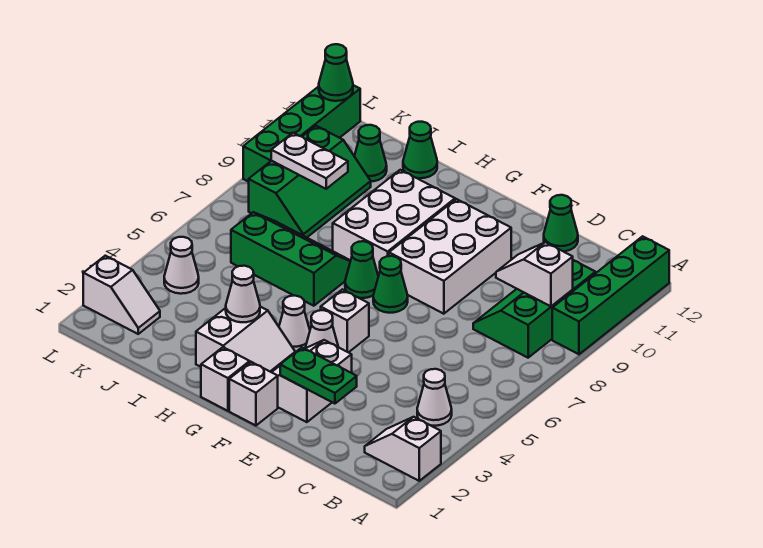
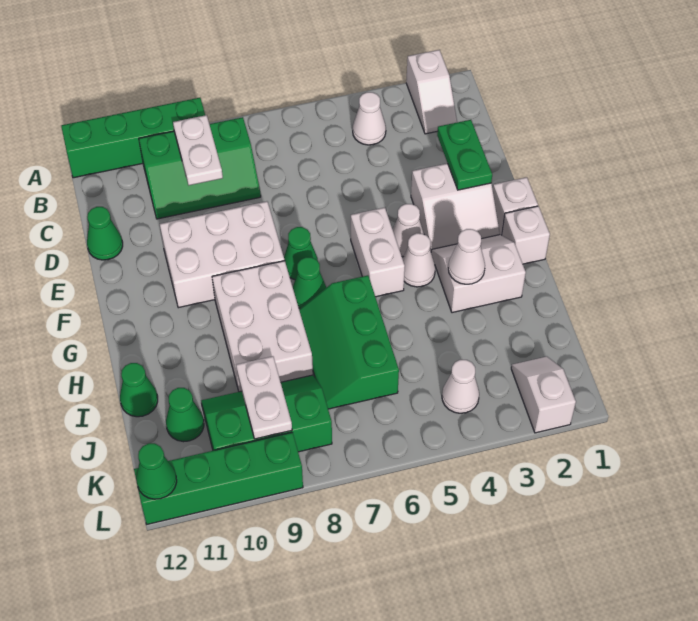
white 1x2 slope [496,242,573,306] -> white 1x2 plate [173,115,223,185]
white 1x1 brick [321,289,369,353] -> white 1x2 brick [351,208,405,297]
white 2x3 brick [333,170,455,276] -> white 2x3 brick turned to [212,261,313,392]

